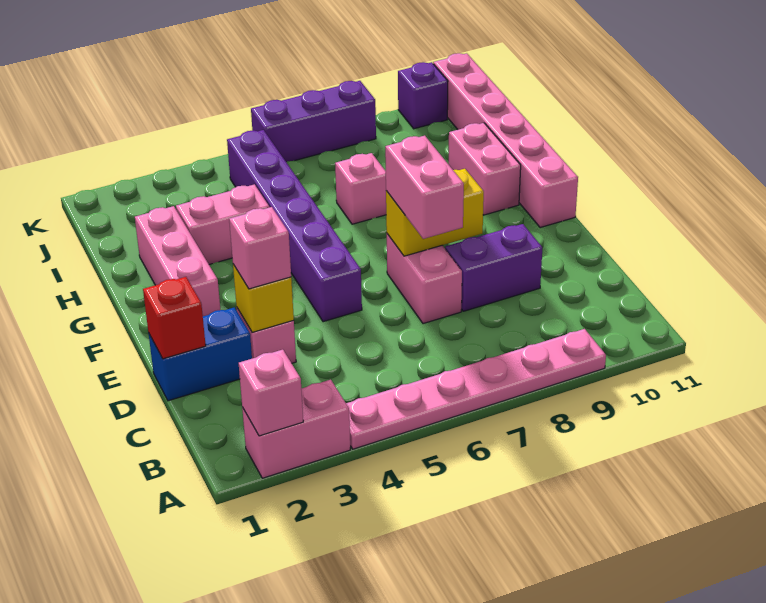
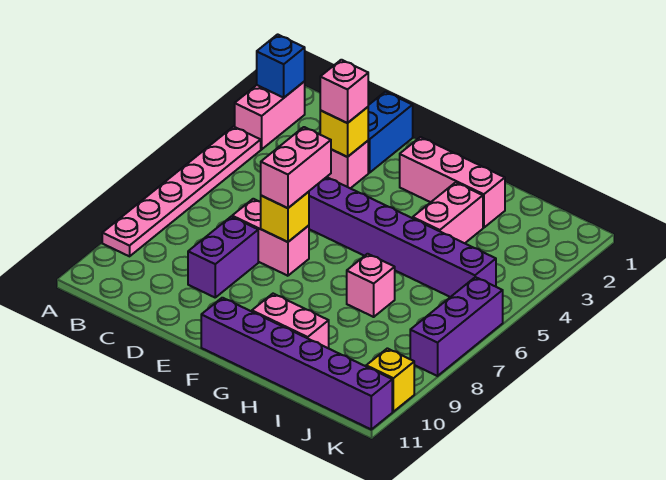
pink 1x1 brick [239,350,303,436] -> blue 1x1 brick [257,34,305,98]
red 1x1 brick [143,277,206,359] -> none
pink 1x2 brick [385,136,464,239] -> pink 1x2 brick turned to [261,127,331,208]
yellow 1x2 brick [386,169,484,256] -> yellow 1x1 brick [261,192,309,242]
pink 1x6 brick [433,53,578,228] -> purple 1x6 brick [201,298,392,429]
purple 1x1 brick [398,62,448,129] -> yellow 1x1 brick [366,348,414,412]

